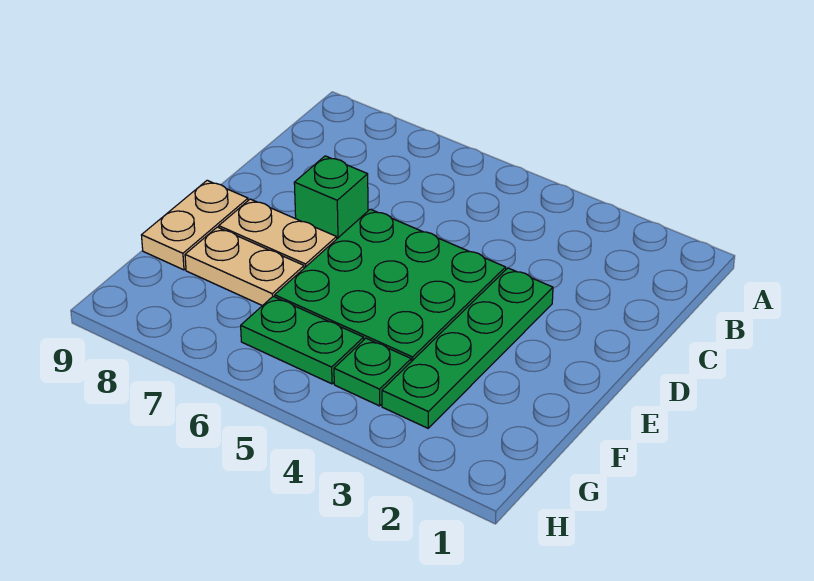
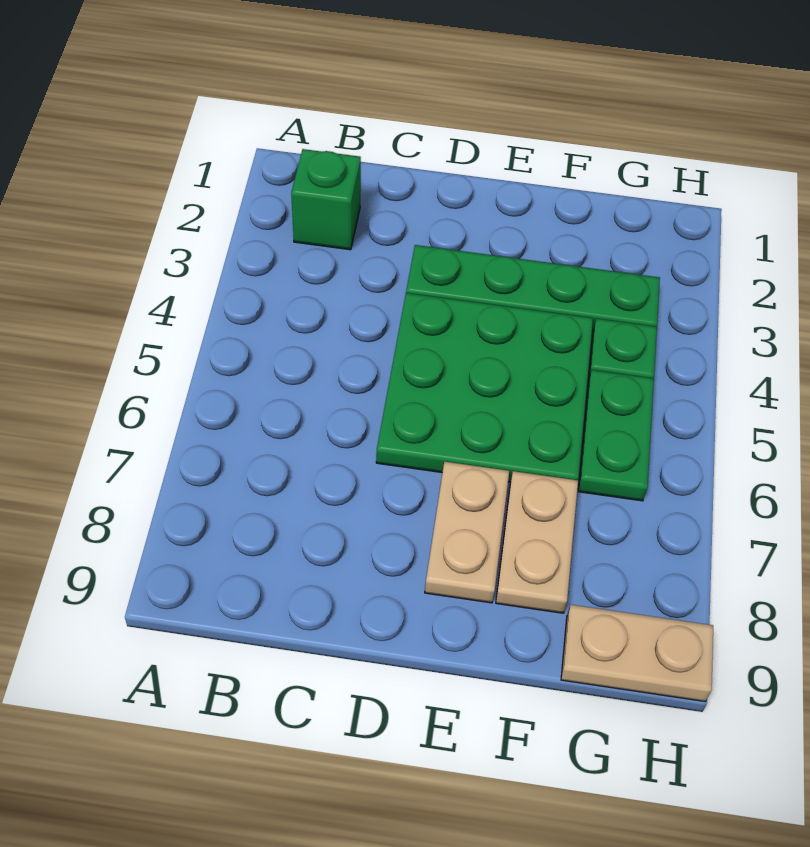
green 1x1 brick [294,156,368,238] -> green 1x1 brick moved to [291,149,361,250]
tan 1x2 plate [142,180,248,270] -> tan 1x2 plate moved to [561,605,713,701]

